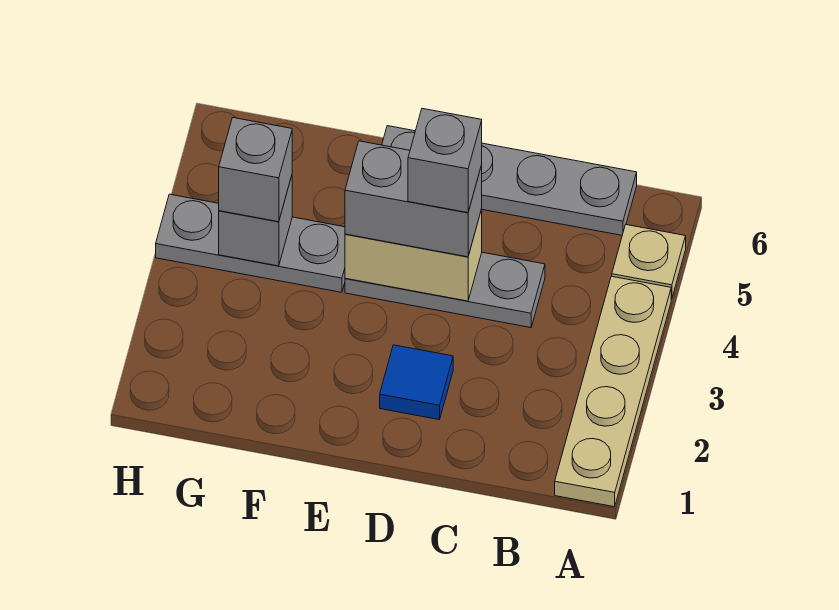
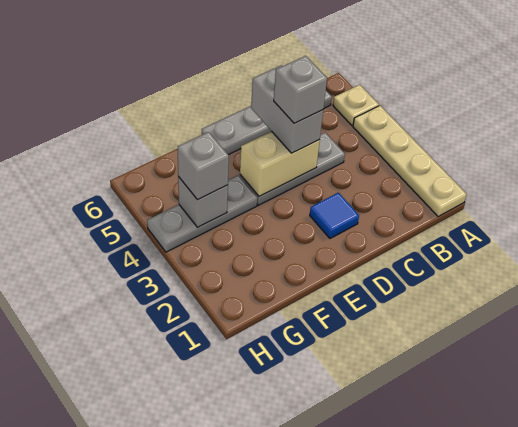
grey 1x2 brick [345,141,482,257] -> grey 1x2 brick turned to [251,65,323,153]

